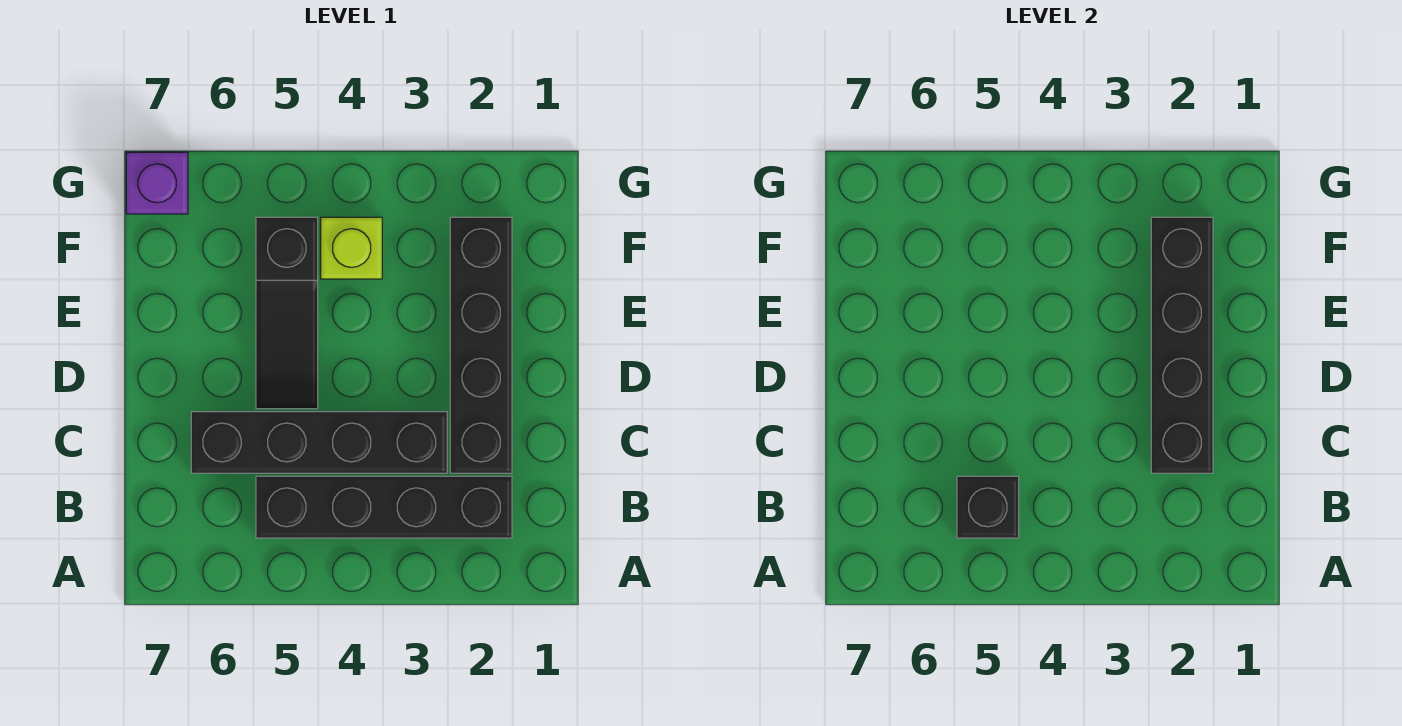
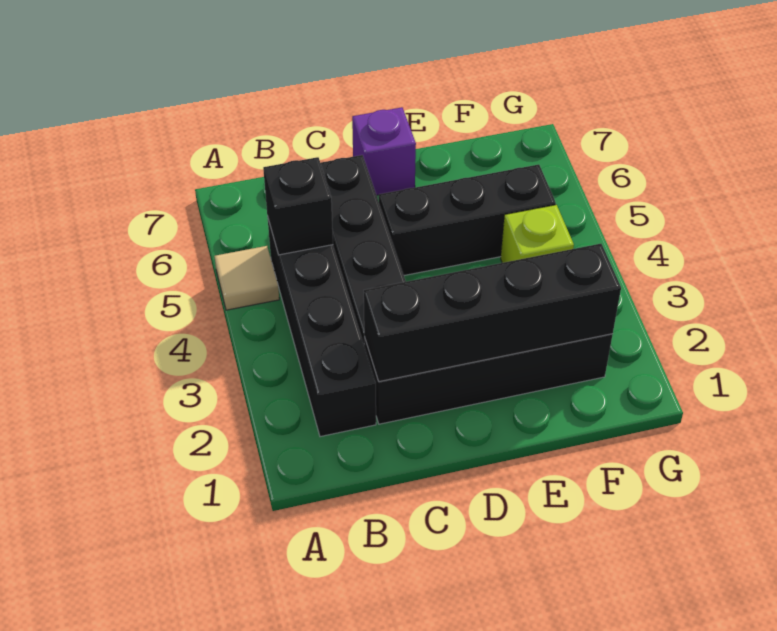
none -> tan 1x1 tile [214,246,279,310]
black 1x3 slope [256,217,318,409] -> black 1x3 brick [379,164,556,275]
purple 1x1 brick [126,152,188,214] -> purple 1x1 brick moved to [352,107,416,195]

